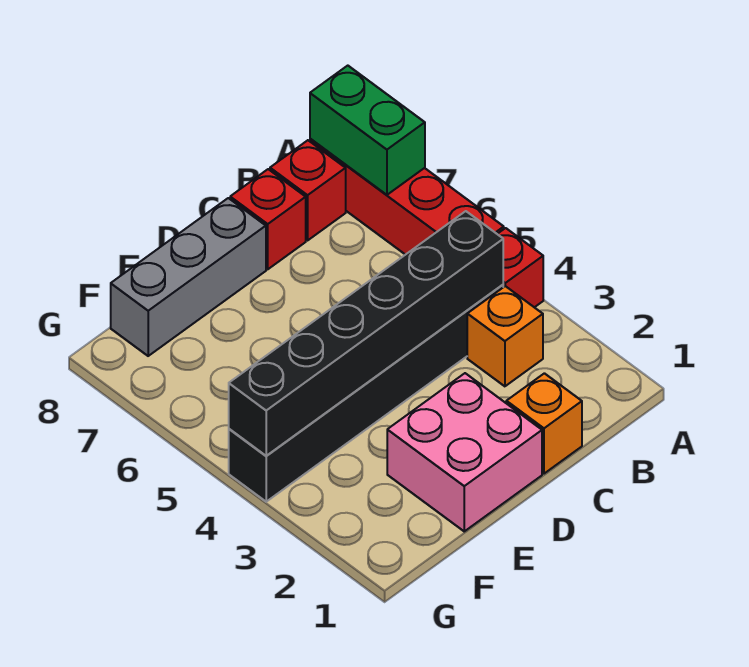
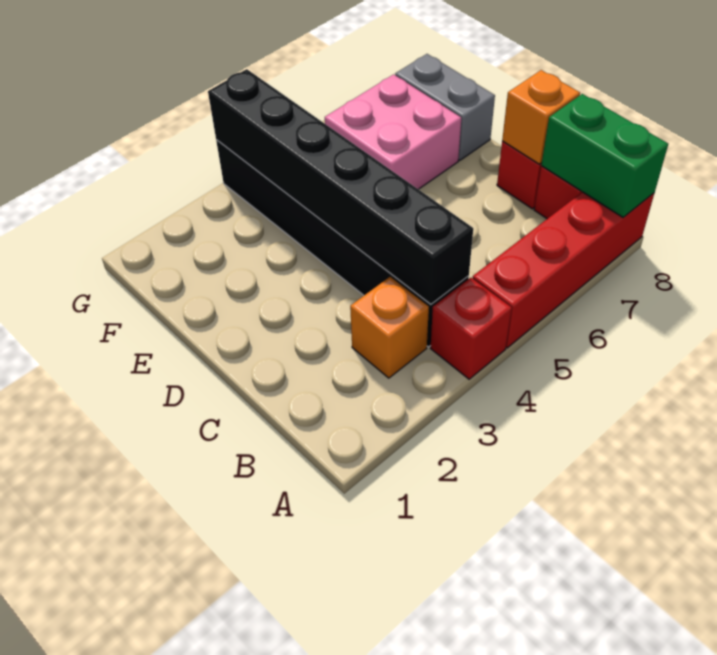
green 1x2 brick [310,66,425,195] -> green 1x2 brick turned to [541,94,668,217]
orange 1x1 brick [506,373,582,474] -> orange 1x1 brick moved to [502,70,580,164]
pink 2x2 brick [387,373,542,531] -> pink 2x2 brick moved to [325,74,461,189]
grey 1x3 brick [111,198,266,356] -> grey 1x2 brick [395,54,495,161]

